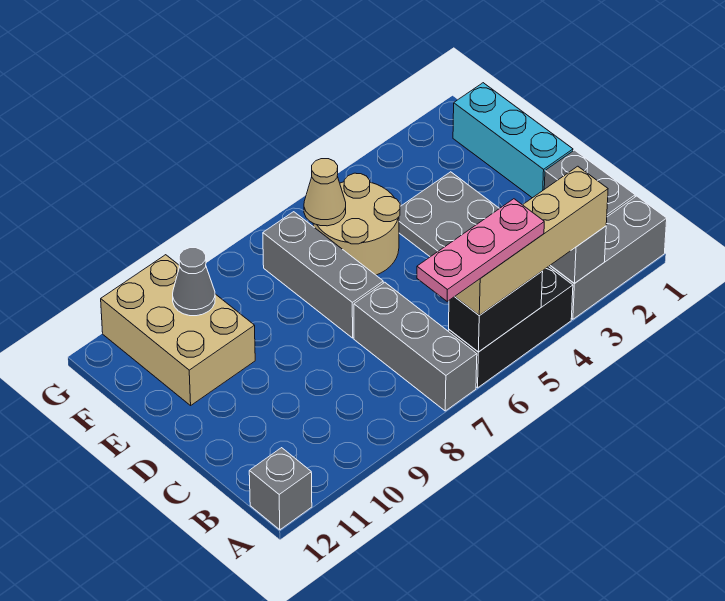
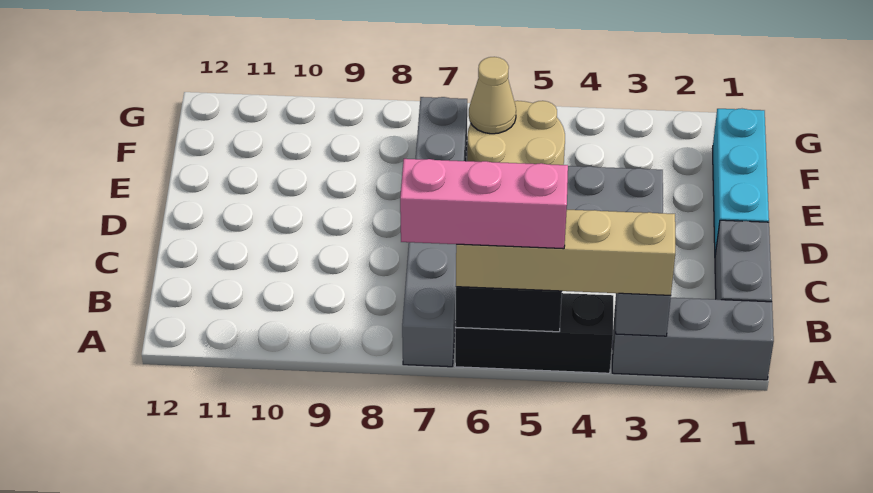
pink 1x3 plate [417,199,544,301] -> pink 1x3 brick [400,159,568,249]
grey 1x1 brick [249,448,312,530] -> none
tan 2x3 brick [101,255,255,405] -> none
grey 1x1 cone [173,248,215,316] -> none

